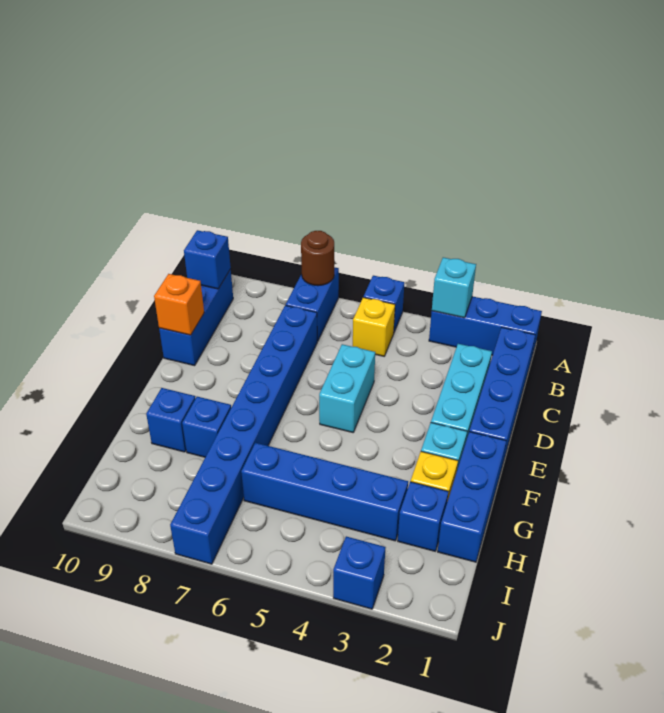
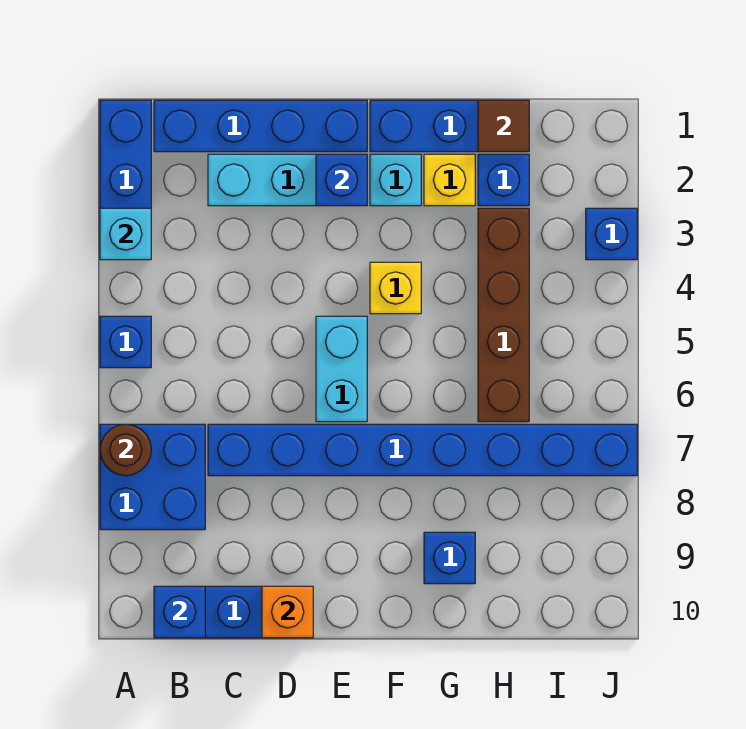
blue 1x2 brick [286,267,339,341] -> blue 2x2 brick [100,424,205,530]
yellow 1x1 brick [353,297,395,356] -> yellow 1x1 brick moved to [370,262,421,314]
cyan 1x2 brick [319,344,375,432] -> cyan 1x2 brick turned to [316,316,367,422]
blue 1x1 brick [182,397,231,457] -> blue 1x1 brick moved to [316,154,367,206]
none -> brown 1x1 tile [478,100,529,152]
blue 1x4 brick [241,443,408,541] -> brown 1x4 brick [478,208,529,422]

